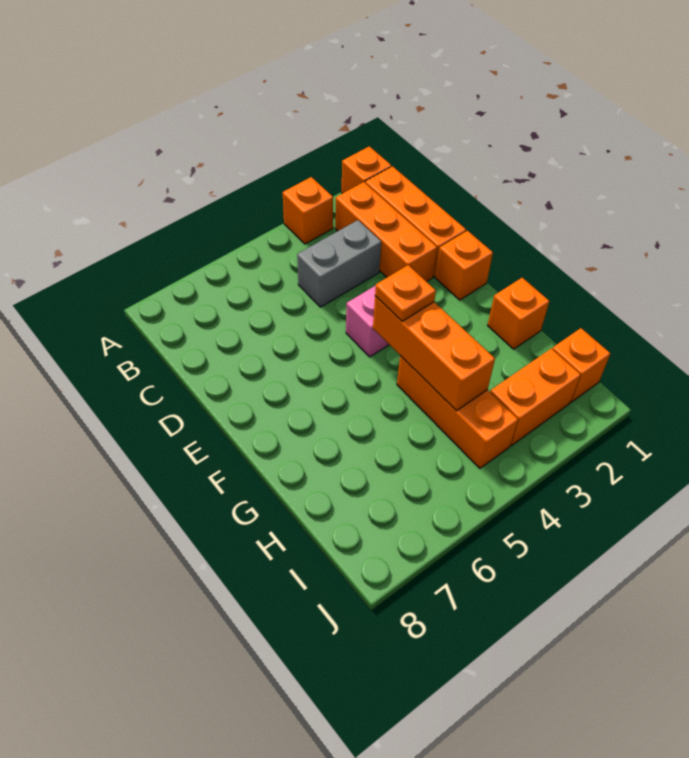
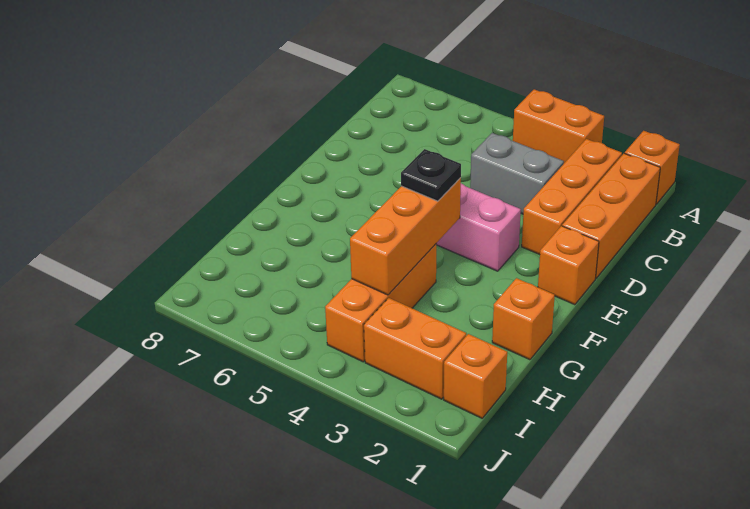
orange 1x1 brick [283,177,333,244] -> orange 1x2 brick [513,89,604,163]
orange 1x1 plate [375,265,436,321] -> black 1x1 plate [401,149,461,201]

